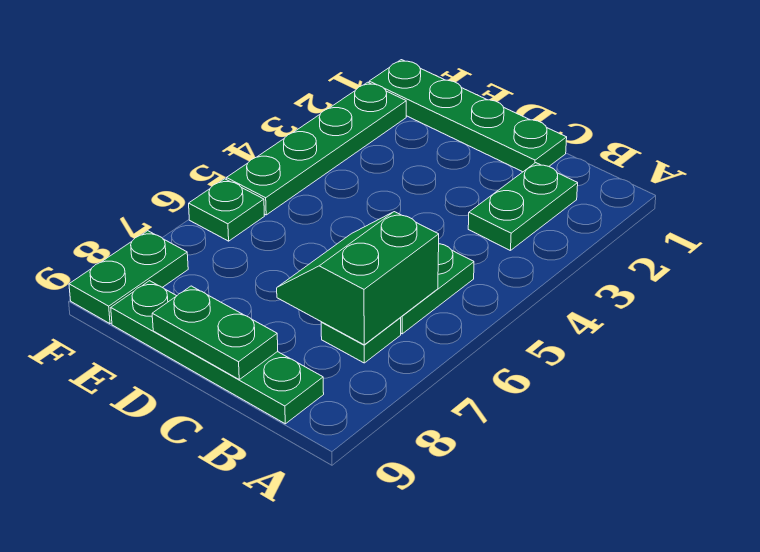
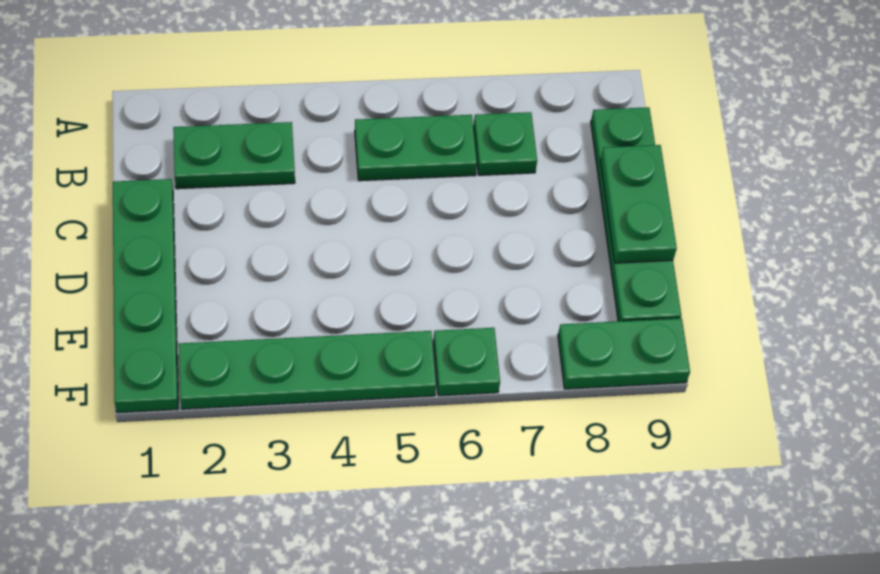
green 2x2 slope [277,212,439,345] -> none

